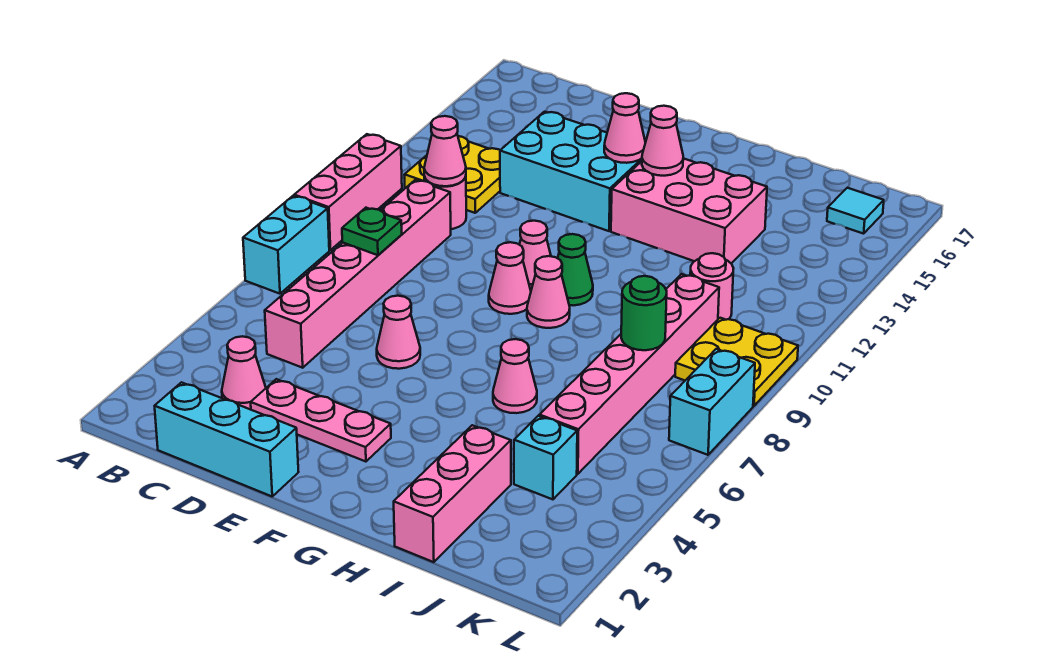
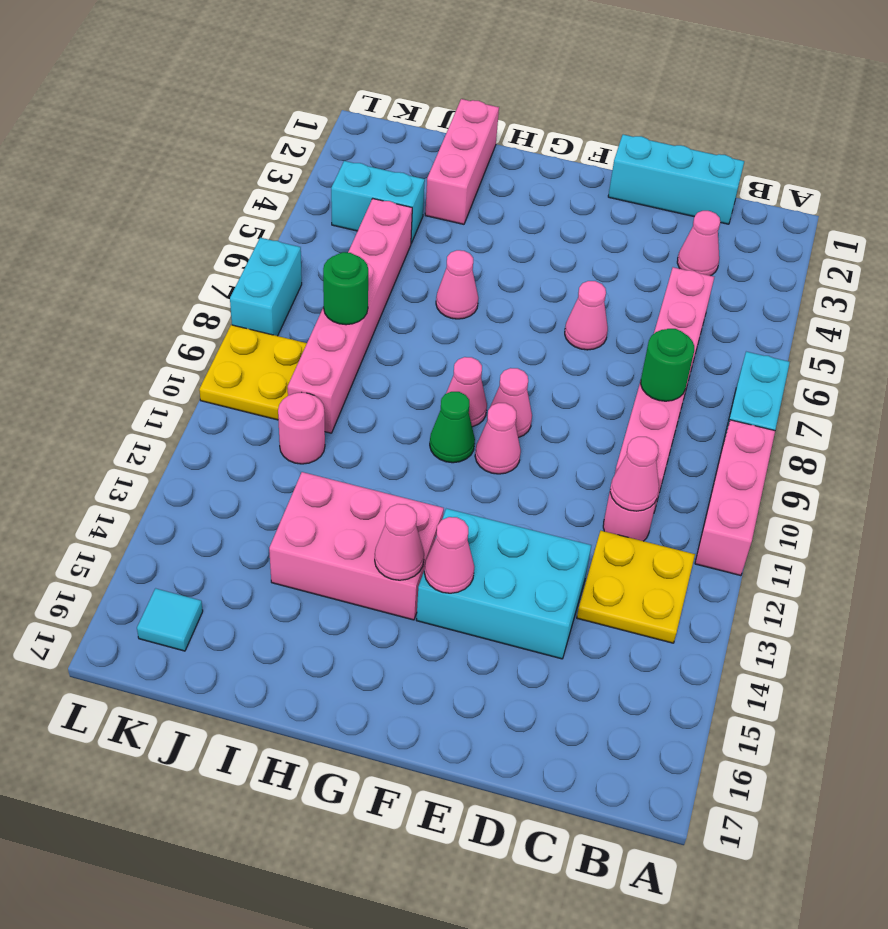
green 1x1 plate [342,208,402,255] -> green 1x1 round brick [641,329,694,401]
pink 1x3 plate [251,379,391,462] -> none
cyan 1x1 brick [514,416,577,499] -> cyan 1x2 brick [331,161,425,243]

